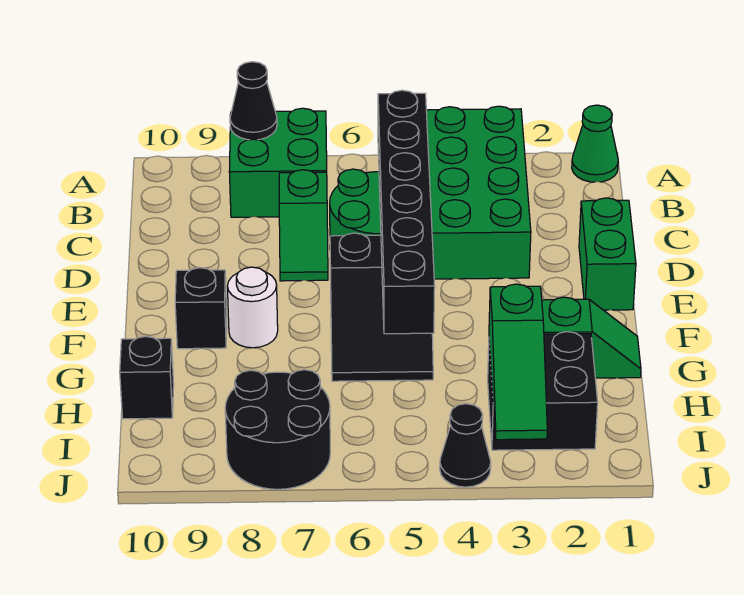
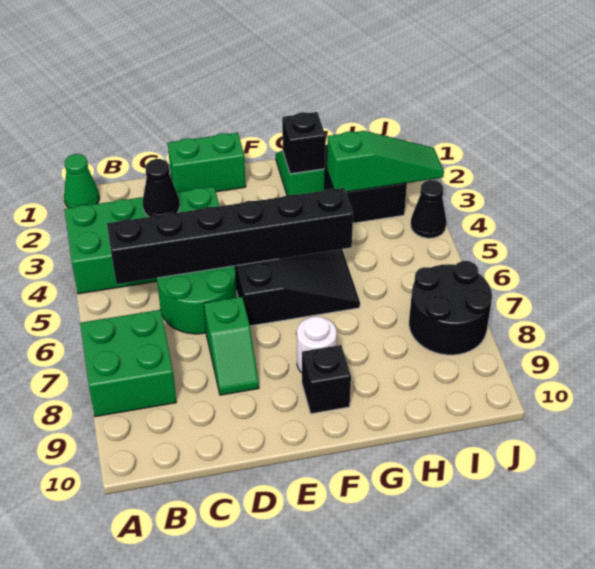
black 1x1 cone [230,62,277,140] -> black 1x1 cone moved to [143,159,180,217]
green 1x2 slope [279,170,328,281] -> green 1x2 slope turned to [204,297,259,395]
black 1x1 brick [120,336,174,419] -> black 1x1 brick moved to [282,112,325,174]

